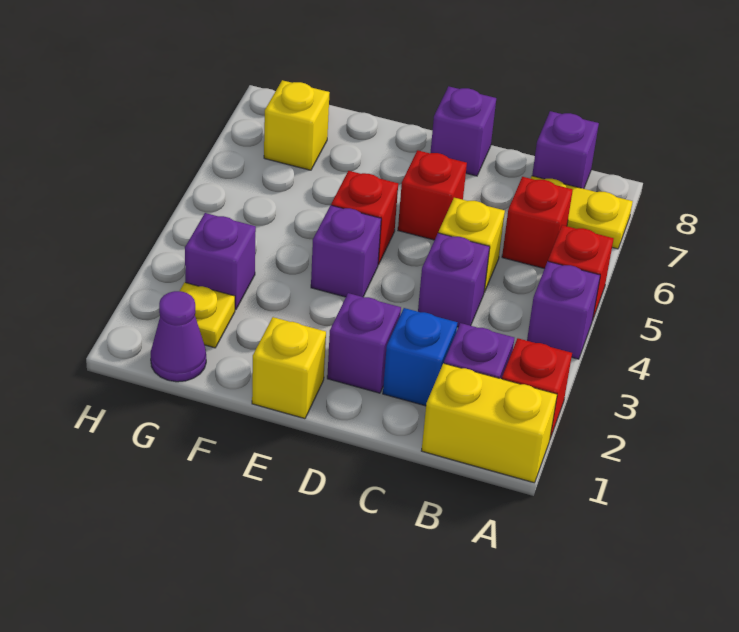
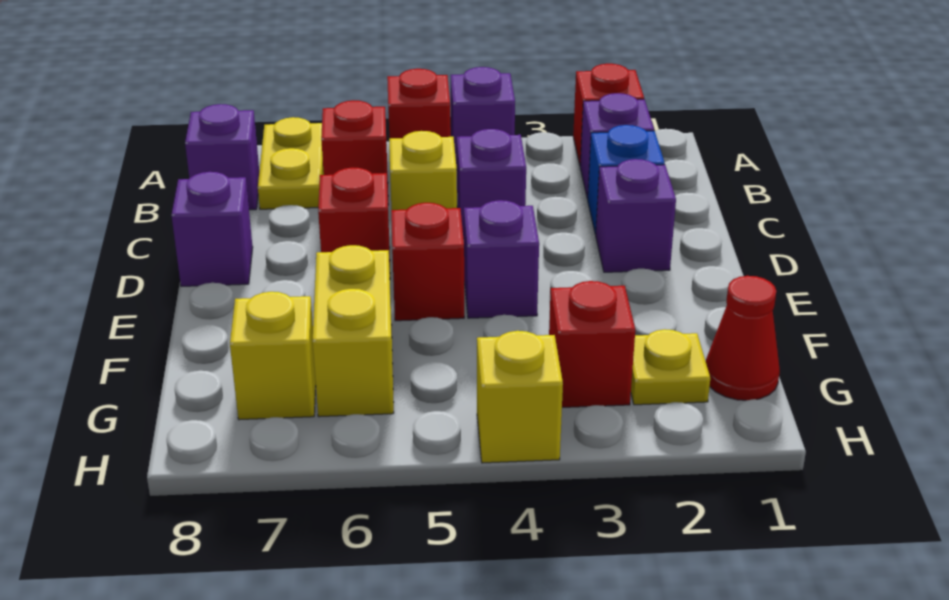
yellow 1x2 brick [422,363,557,483] -> yellow 1x2 brick moved to [313,245,394,417]
yellow 1x1 brick [252,317,326,419] -> yellow 1x1 brick moved to [477,331,563,463]
purple 1x1 cone [151,291,206,382] -> red 1x1 cone [706,276,780,400]
purple 1x1 brick [185,213,256,310] -> red 1x1 brick [549,281,635,407]

